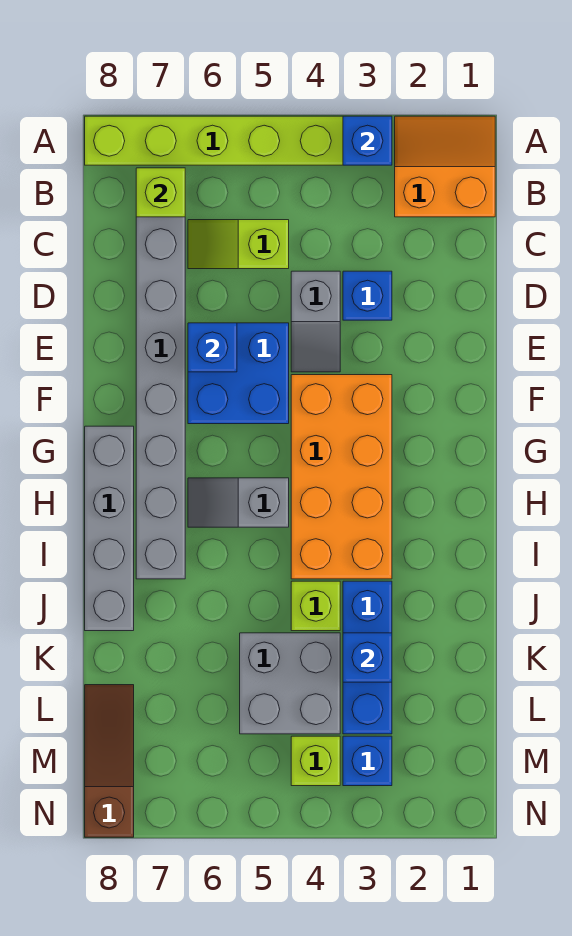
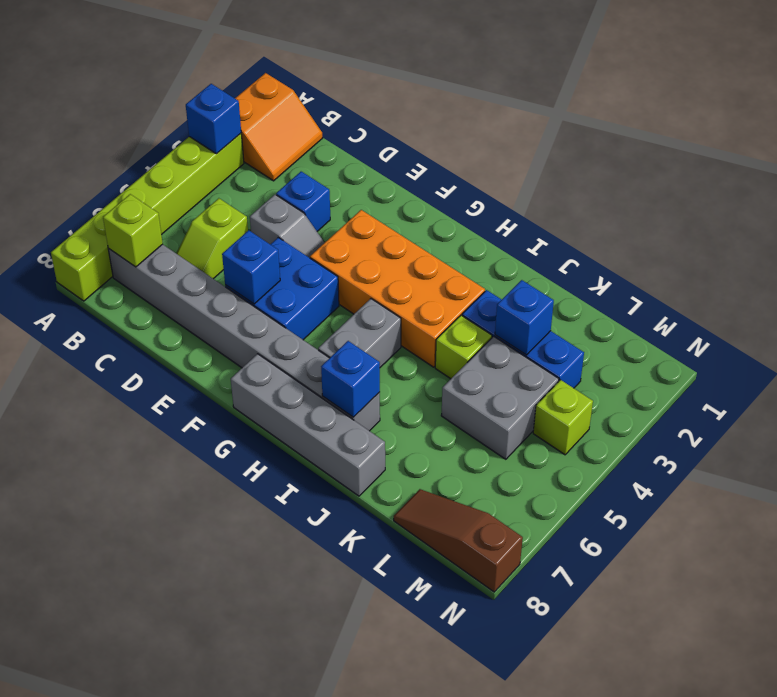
orange 2x2 slope [395,116,495,217] -> orange 2x2 slope turned to [235,73,323,181]
grey 1x2 slope [188,478,289,527] -> grey 1x2 brick [318,299,401,367]
blue 1x1 brick [343,736,392,786] -> blue 1x1 brick moved to [321,341,380,417]

